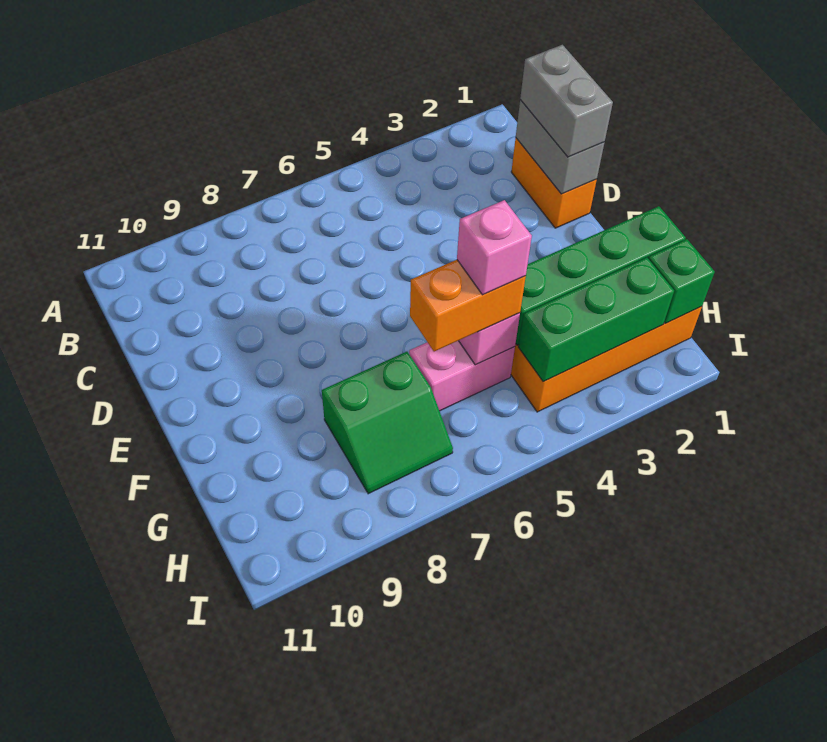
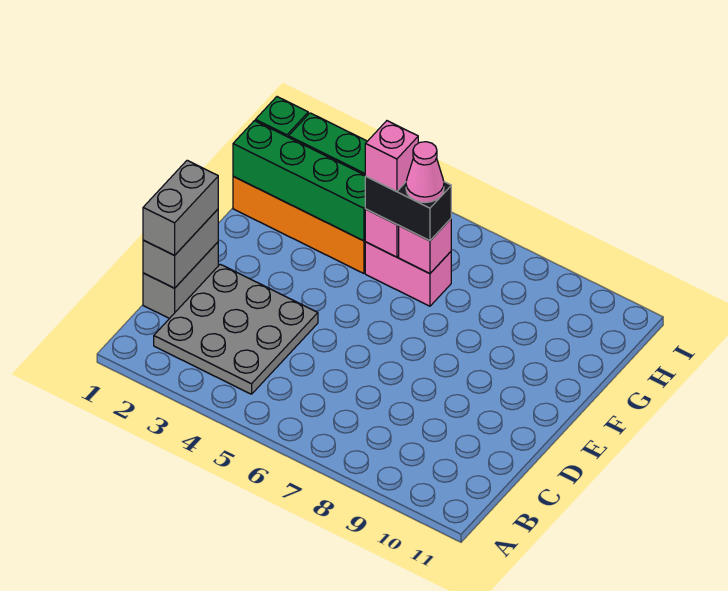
none -> grey 3x3 plate [154,264,318,394]
orange 1x2 brick [511,138,597,228] -> grey 1x2 brick [143,242,218,319]
orange 1x2 brick [410,260,526,351] -> black 1x2 brick [365,176,451,241]
none -> pink 1x1 brick [399,219,451,274]
none -> pink 1x1 cone [406,142,444,203]
green 2x2 slope [322,352,453,494] -> none

